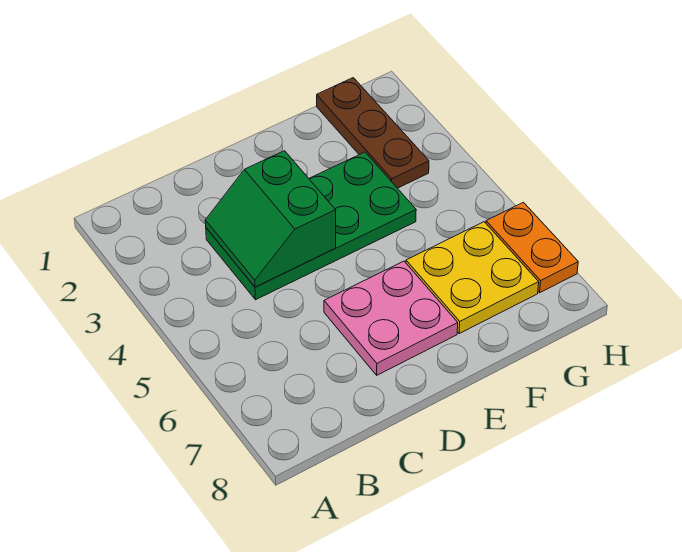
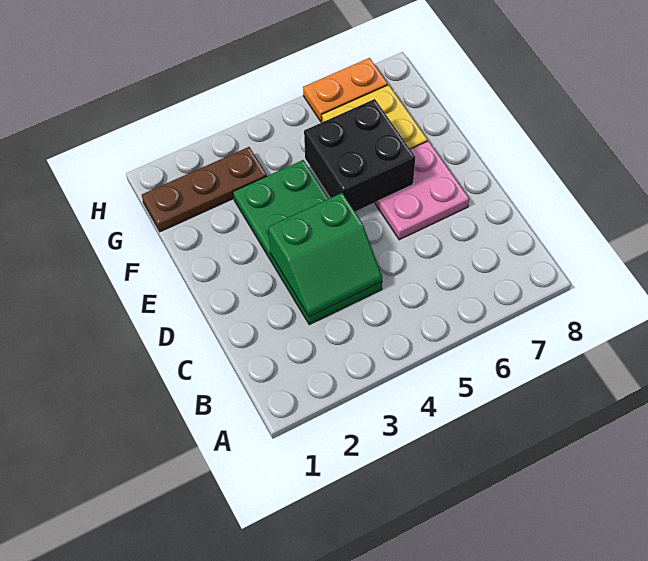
none -> black 2x2 brick [304,99,415,211]

